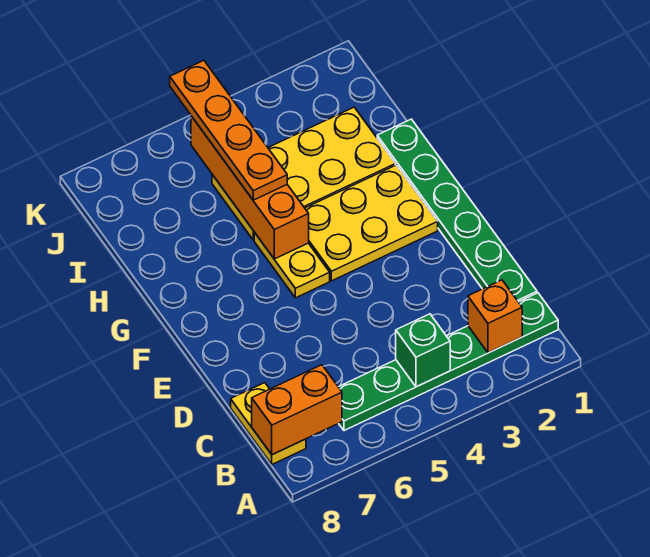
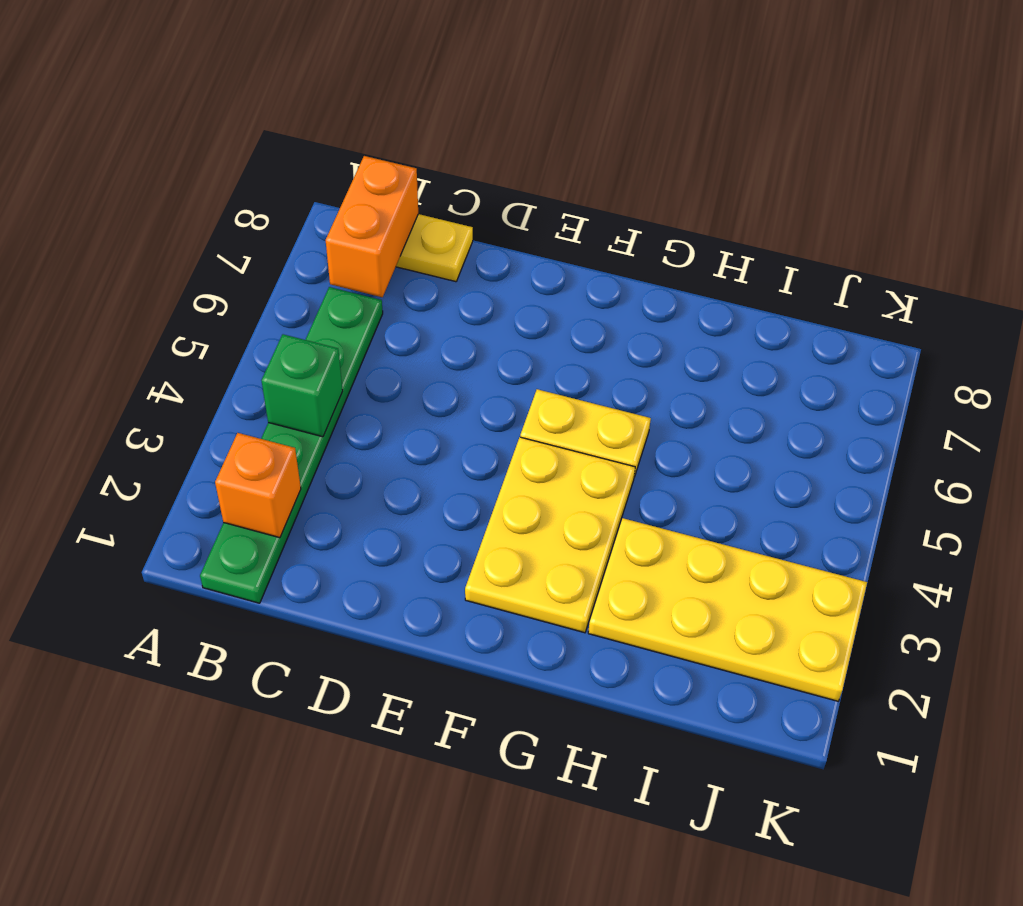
green 1x6 plate [377,119,537,302] -> none
orange 1x4 brick [191,116,309,259] -> none
yellow 2x4 plate [212,107,396,240] -> yellow 2x4 plate turned to [588,518,867,701]
orange 1x4 plate [170,60,287,200] -> none

